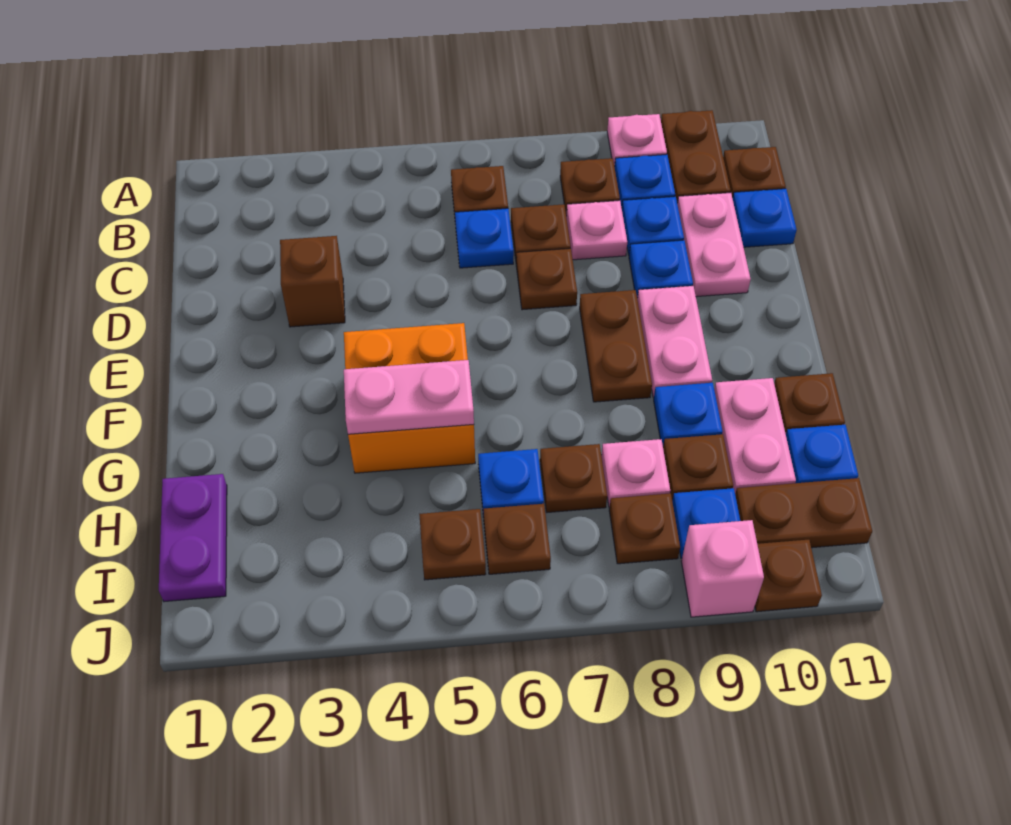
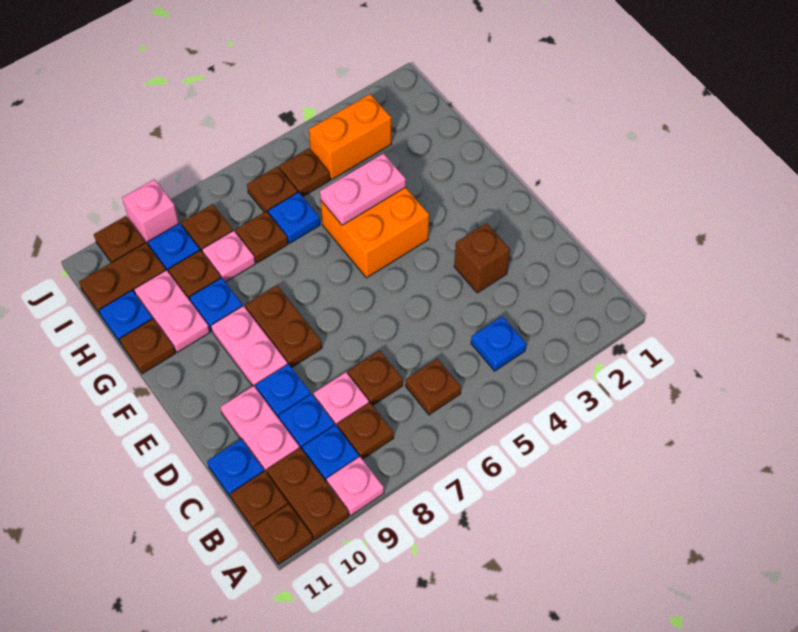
blue 1x1 plate [455,208,514,268] -> blue 1x1 plate moved to [471,316,526,371]
brown 1x1 plate [516,248,577,310] -> brown 1x1 plate moved to [254,504,313,565]
purple 1x2 plate [159,474,227,602] -> none
none -> orange 1x2 brick [309,94,391,180]

